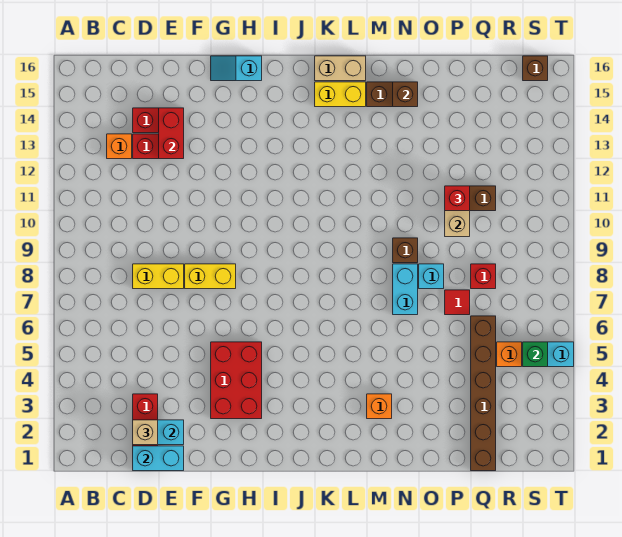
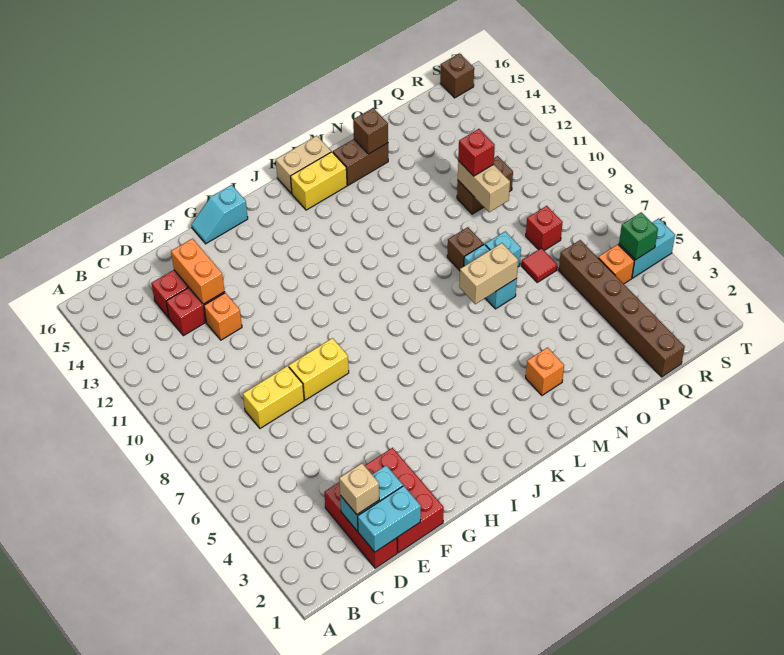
orange 1x1 brick [107,134,132,159] -> orange 1x1 brick moved to [204,293,242,340]
red 1x2 brick [159,108,184,159] -> orange 1x2 brick [171,239,225,304]
red 2x3 brick [211,342,262,419] -> red 2x3 brick moved to [365,448,444,553]
none -> tan 1x2 brick [459,243,518,304]

